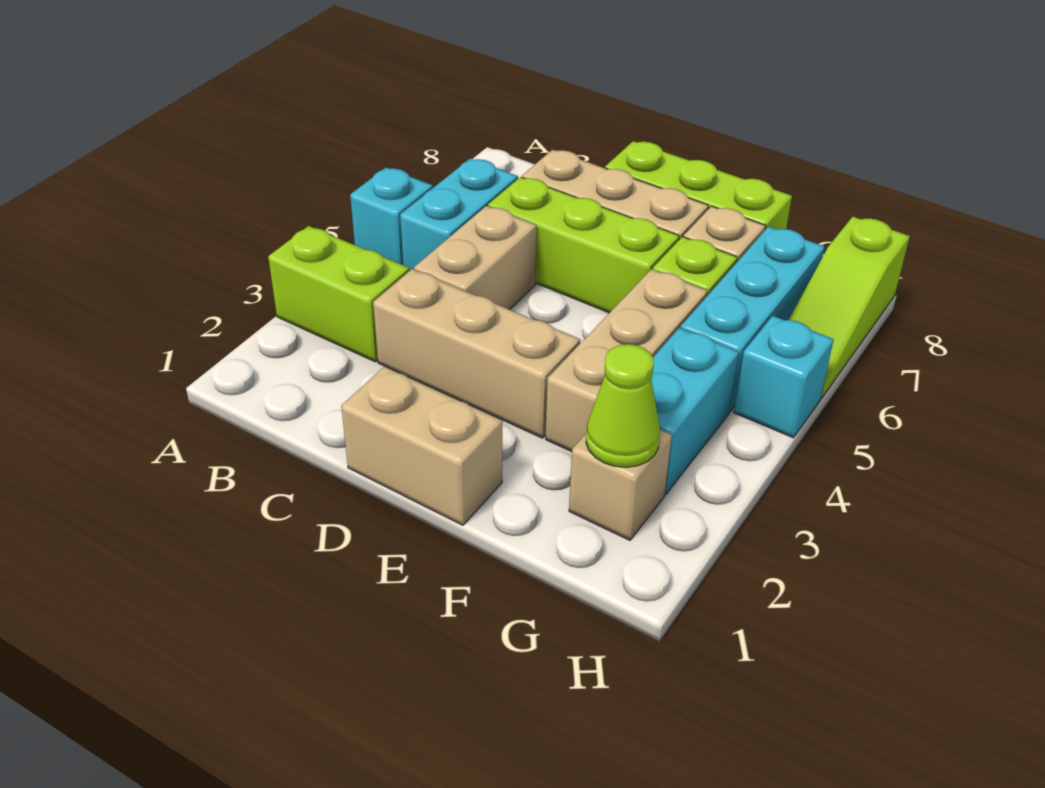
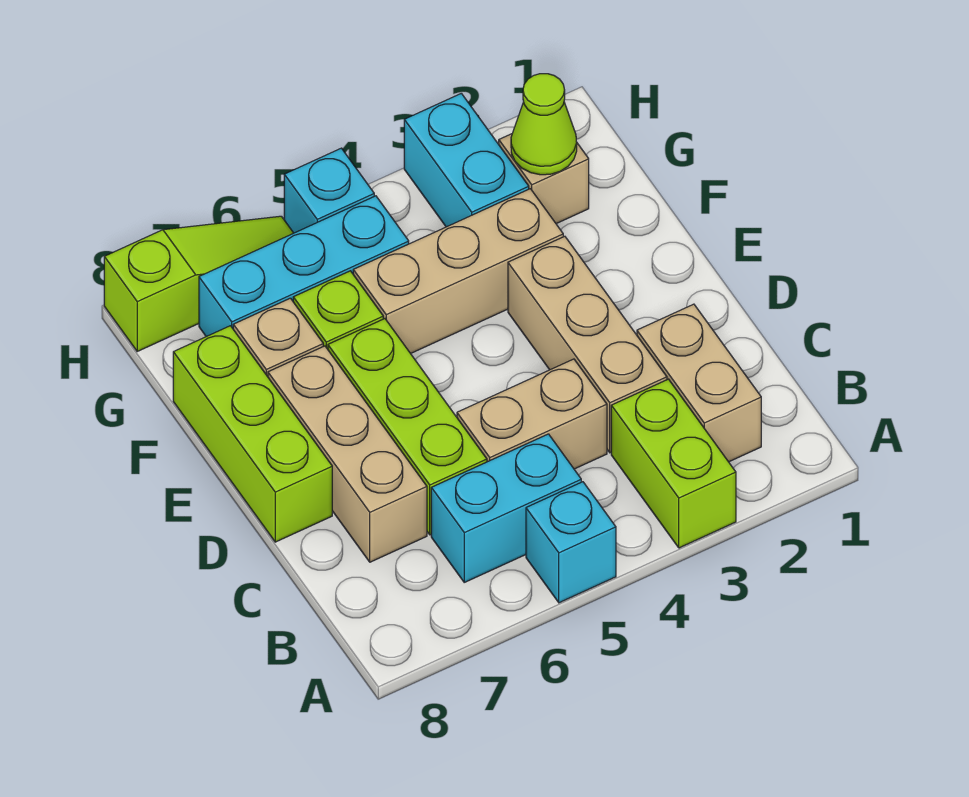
tan 1x2 brick [341,366,503,525] -> tan 1x2 brick moved to [637,304,761,462]
cyan 1x2 brick [651,328,739,494] -> cyan 1x2 brick turned to [404,93,529,227]

